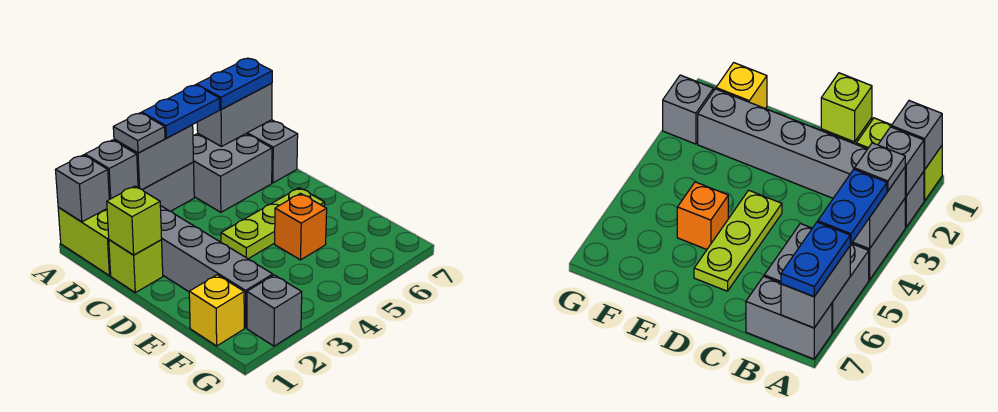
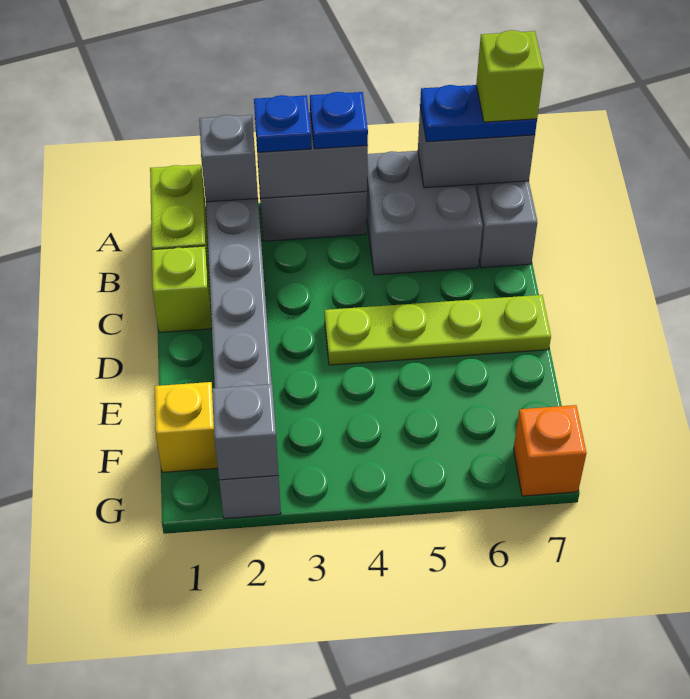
grey 1x1 brick [55,155,109,222] -> grey 1x1 brick moved to [212,384,279,480]
grey 1x1 plate [113,113,165,153] -> blue 1x1 plate [254,95,311,152]
blue 1x2 plate [142,85,220,138] -> blue 1x1 plate [310,92,368,149]
lime 1x1 brick [107,186,162,255] -> lime 1x1 brick moved to [476,30,544,122]
lime 1x3 plate [221,188,325,259] -> lime 1x4 plate [325,295,551,365]
orange 1x1 brick [275,193,327,260] -> orange 1x1 brick moved to [513,405,587,496]

